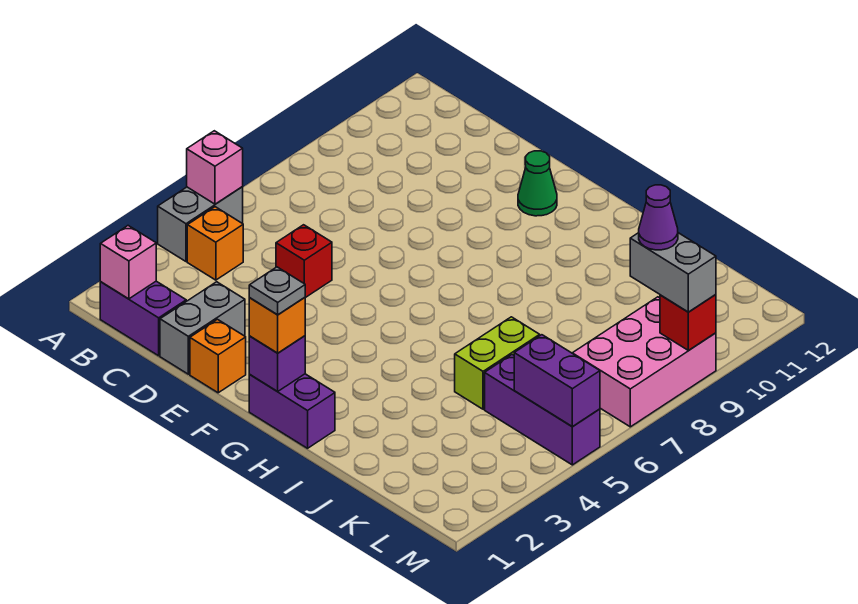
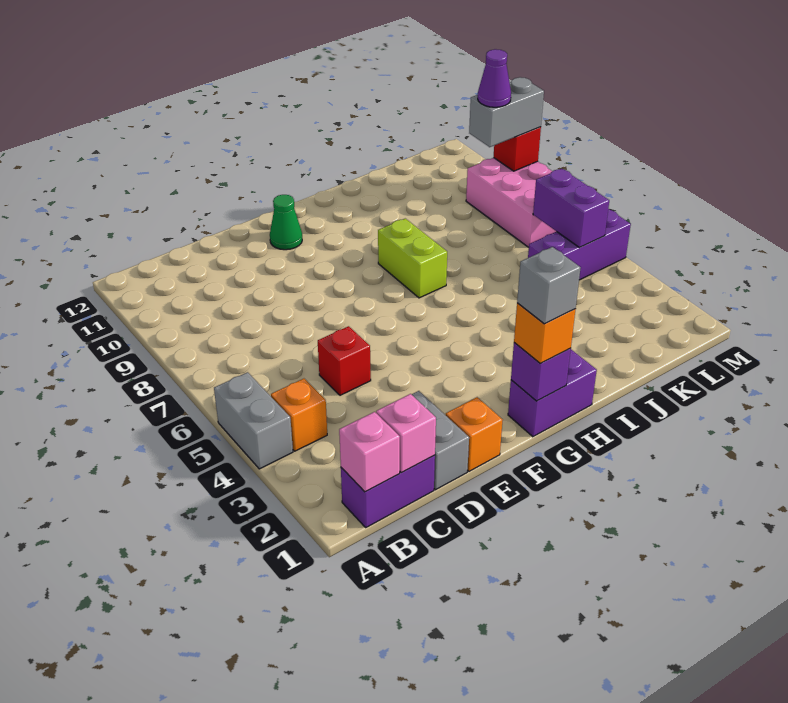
pink 1x1 brick [187,131,243,204] -> pink 1x1 brick moved to [376,394,436,473]
grey 1x1 plate [249,267,305,315] -> grey 1x1 brick [517,247,581,324]
lime 1x2 brick [455,317,540,409] -> lime 1x2 brick moved to [378,219,447,298]
purple 1x2 brick [514,335,600,426] -> purple 1x2 brick turned to [533,169,609,248]

